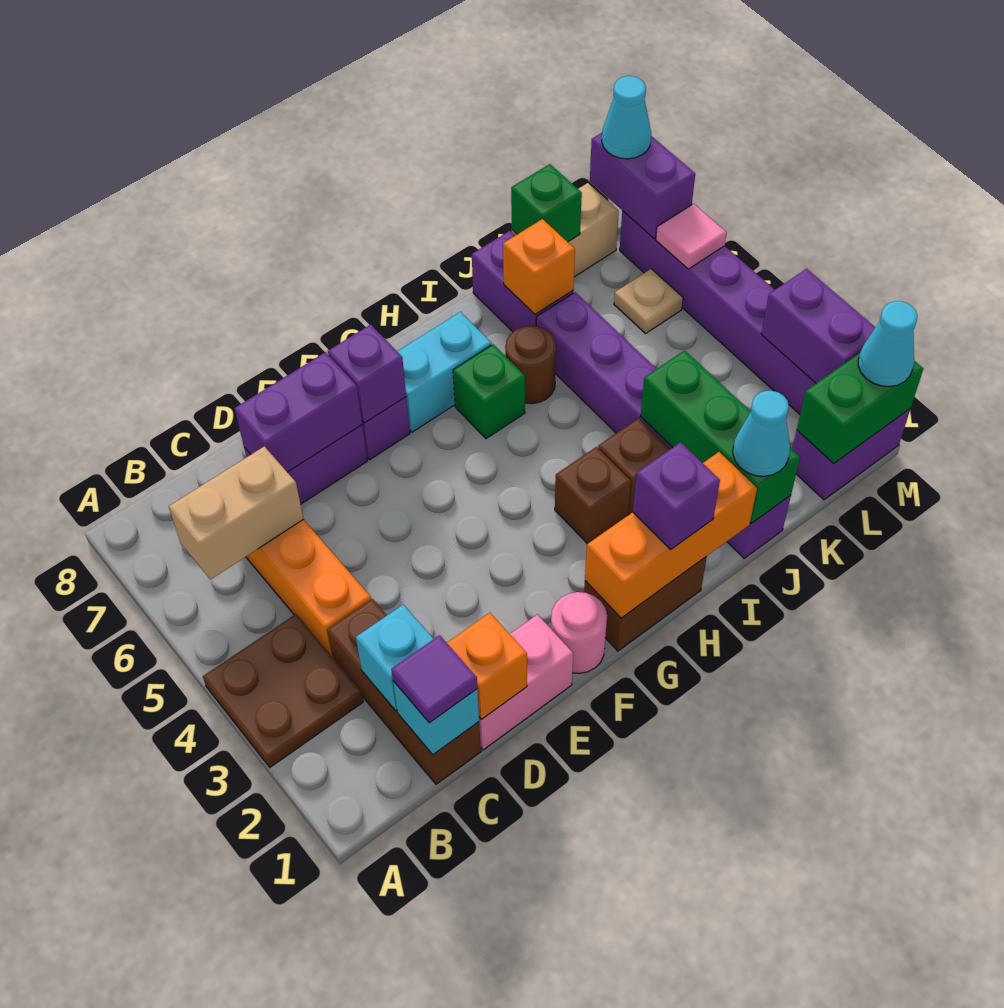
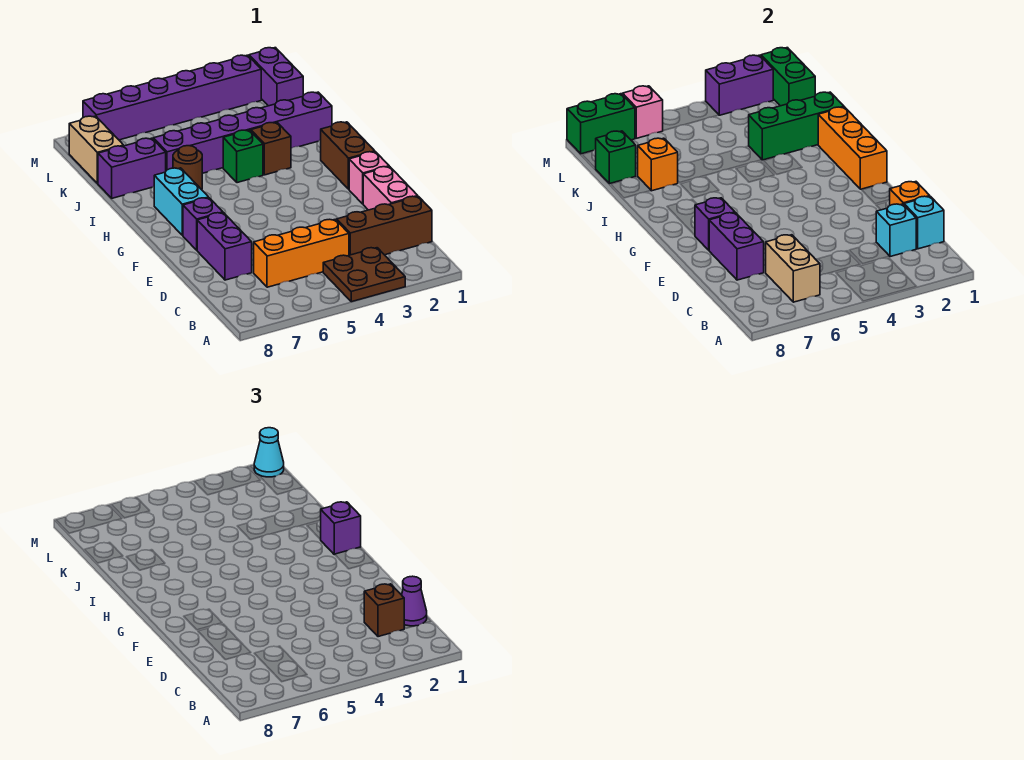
purple 1x1 tile [391,635,477,723] -> purple 1x1 cone [402,576,427,626]
pink 1x1 round brick [551,592,607,673] -> pink 1x1 brick [349,152,389,204]
brown 1x1 brick [555,447,631,544] -> brown 1x1 brick moved to [364,584,404,637]
green 1x1 brick [453,344,525,439] -> green 1x1 brick moved to [223,130,263,183]
cyan 1x1 cone [733,391,790,476] -> none
tan 1x1 plate [614,269,683,333] -> none
pink 1x1 tile [656,204,727,269] -> pink 1x1 brick [623,86,663,138]
purple 1x2 brick [590,133,695,239] -> green 1x2 brick [567,94,635,154]
cyan 1x1 cone [602,76,651,159] -> none

